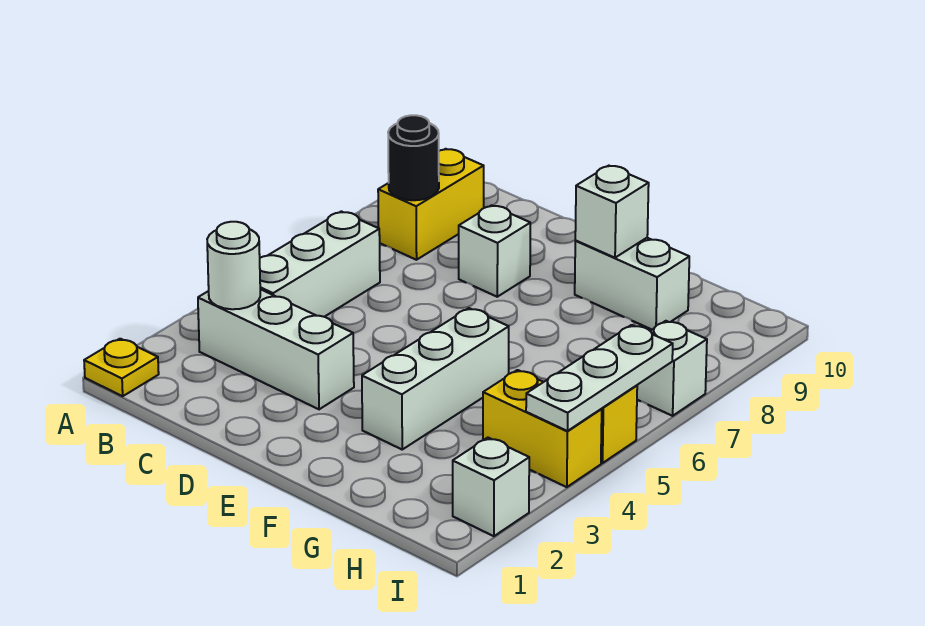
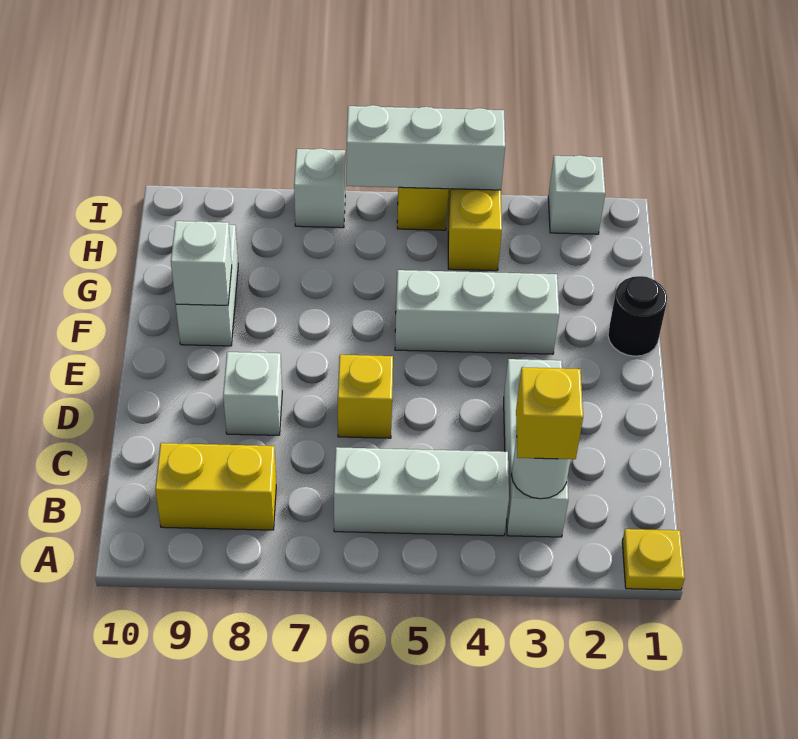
none -> yellow 1x1 brick [516,367,583,459]
black 1x1 round brick [388,115,439,200] -> black 1x1 round brick moved to [608,276,667,356]
none -> yellow 1x1 brick [338,355,393,438]
white 1x3 plate [526,325,673,431] -> white 1x3 brick [346,105,505,190]

